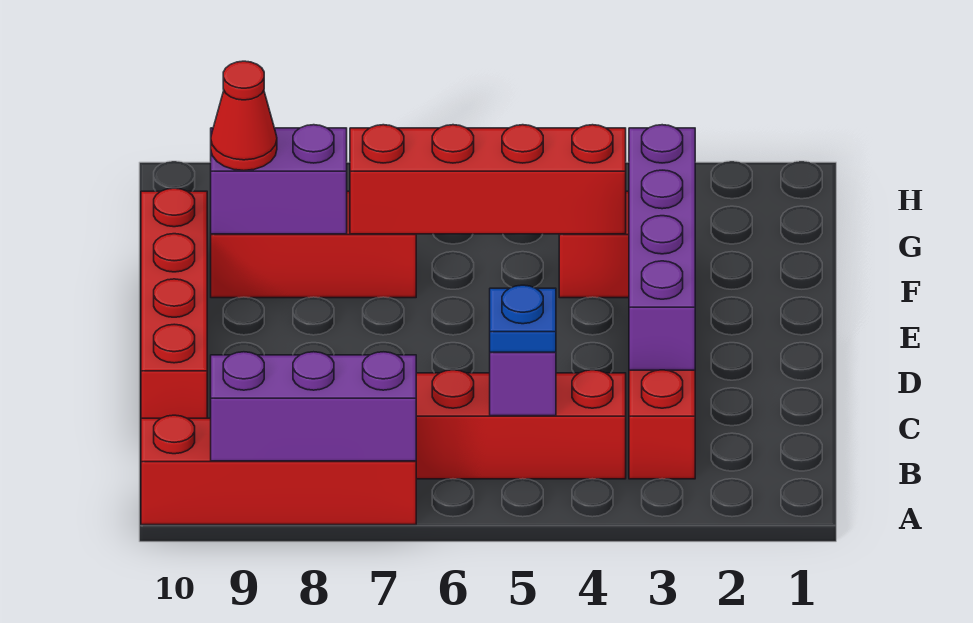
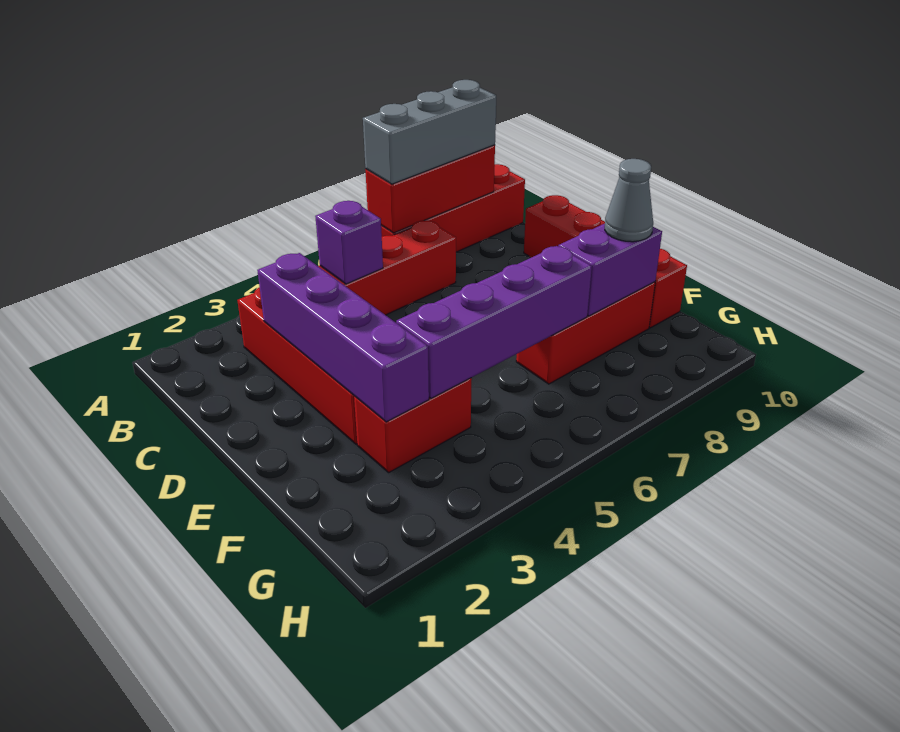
purple 1x3 brick [211,352,416,461] -> red 1x3 brick [365,145,495,233]
none -> grey 1x3 brick [363,80,496,184]
blue 1x1 plate [490,285,556,352] -> none
red 1x4 brick [350,125,626,234] -> purple 1x4 brick [396,246,592,398]
red 1x1 cone [211,61,277,171] -> grey 1x1 cone [605,159,653,242]

